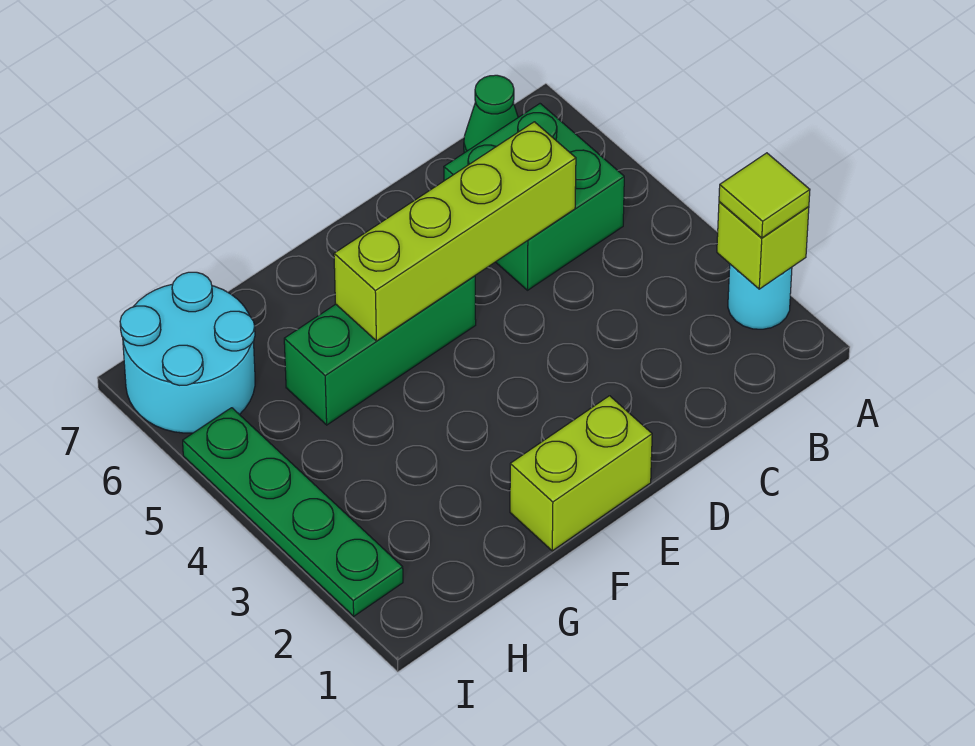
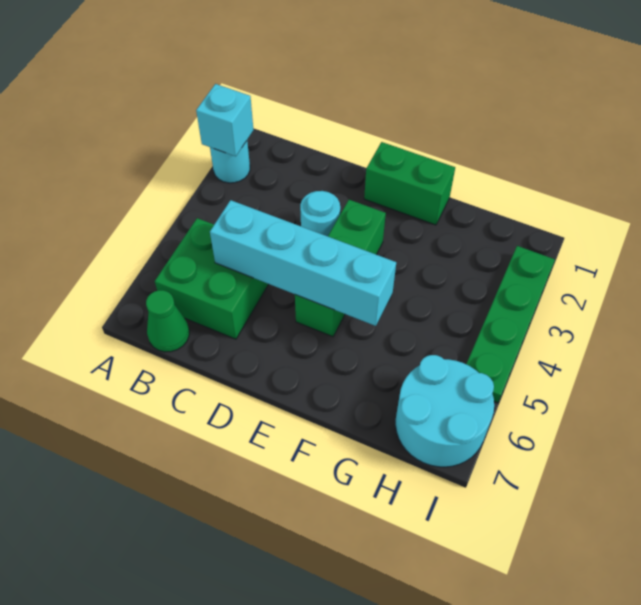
lime 1x1 brick [717,202,809,289] -> cyan 1x1 brick [196,84,253,156]
lime 1x1 tile [719,153,810,238] -> none
lime 1x4 brick [334,122,576,341] -> cyan 1x4 brick [210,200,396,326]
none -> cyan 1x1 round brick [300,191,340,236]
lime 1x2 brick [510,396,652,551] -> green 1x2 brick [364,142,455,225]
green 1x3 brick [284,276,476,425] -> green 1x3 brick turned to [295,200,386,337]

